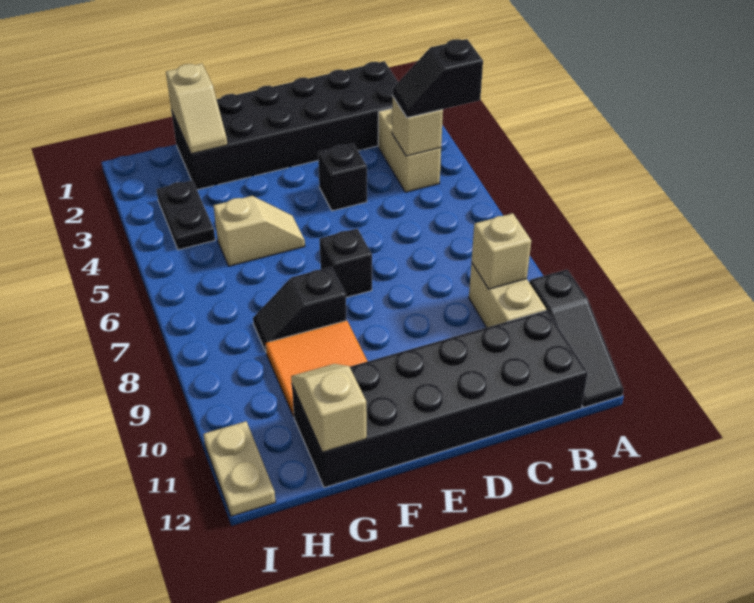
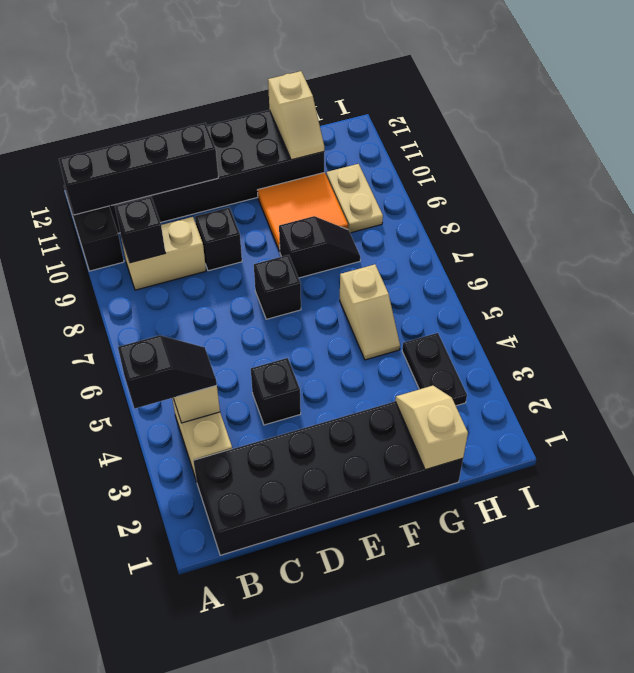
none -> black 1x4 brick [59,123,218,215]
tan 1x2 brick [469,262,546,327] -> tan 1x2 brick turned to [121,217,206,290]
tan 1x1 brick [471,213,531,289] -> black 1x1 brick [115,197,165,263]
none -> black 1x1 brick [195,208,242,271]
tan 1x2 slope [213,196,305,266] -> tan 1x2 slope turned to [340,264,400,360]
tan 1x2 plate [203,421,276,516] -> tan 1x2 plate moved to [326,164,383,233]

